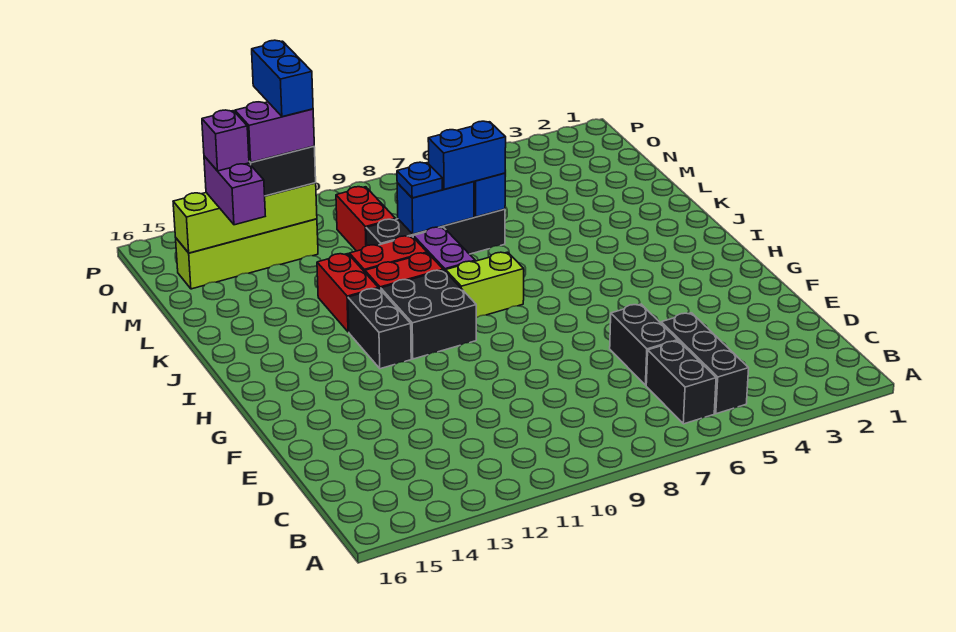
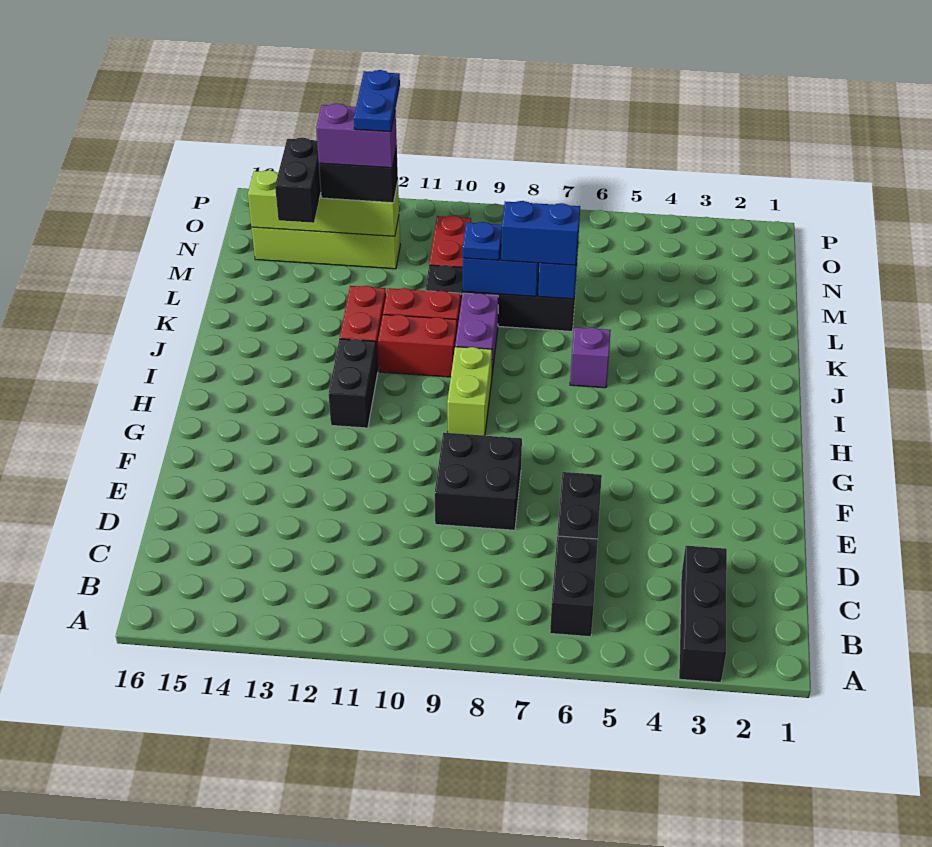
black 1x3 brick [661,313,749,414] -> black 1x3 brick moved to [679,546,727,683]
black 2x2 brick [381,270,476,359] -> black 2x2 brick moved to [435,433,522,530]
lime 1x2 brick [446,252,524,318] -> lime 1x2 brick turned to [447,347,492,436]
purple 1x2 brick [204,156,265,225] -> black 1x2 brick [275,138,321,223]
blue 1x2 brick [252,40,313,117] -> blue 1x2 plate [354,70,400,132]
purple 1x1 brick [202,110,249,171] -> purple 1x1 brick moved to [570,327,611,388]

